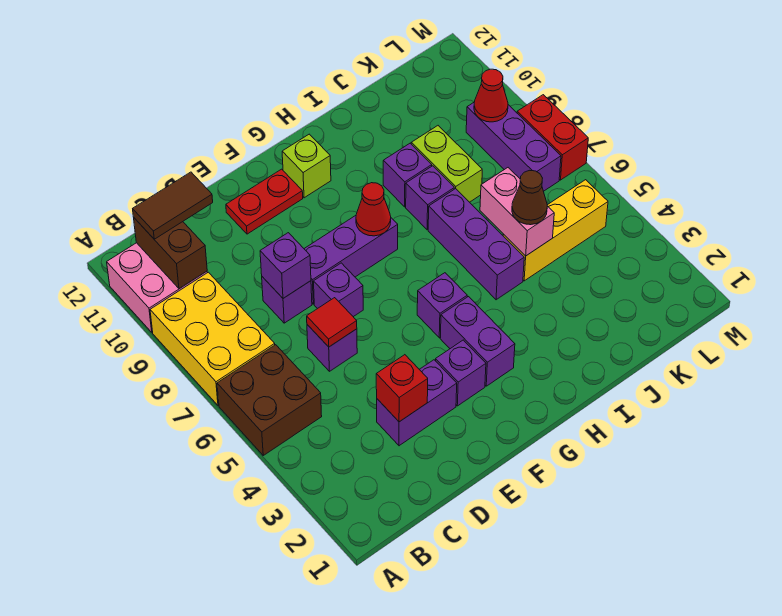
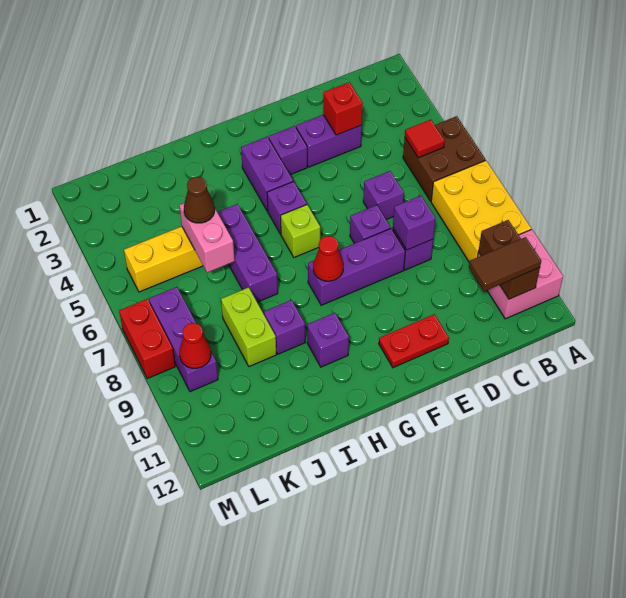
red 1x1 tile [307,298,357,347] -> red 1x1 tile moved to [405,120,445,158]
lime 1x1 brick [282,134,331,198] -> lime 1x1 brick moved to [281,205,320,257]
purple 1x1 brick [406,166,454,230] -> purple 1x1 brick moved to [307,313,349,367]

